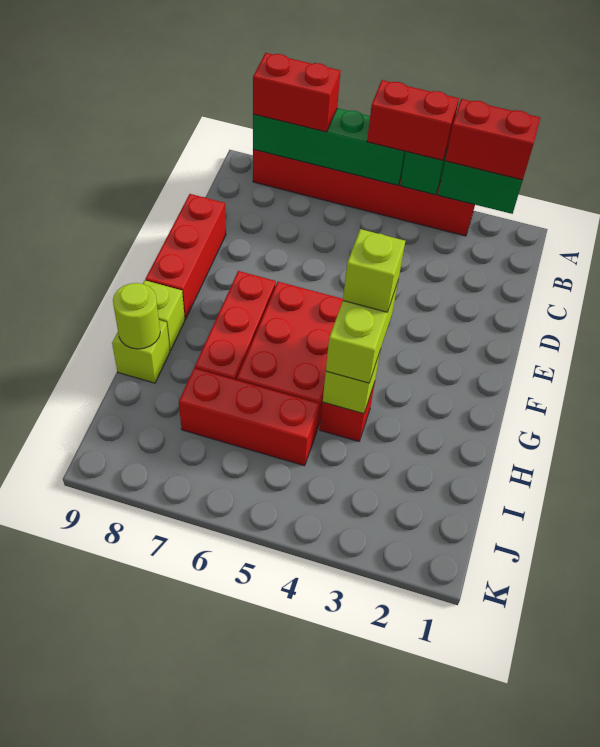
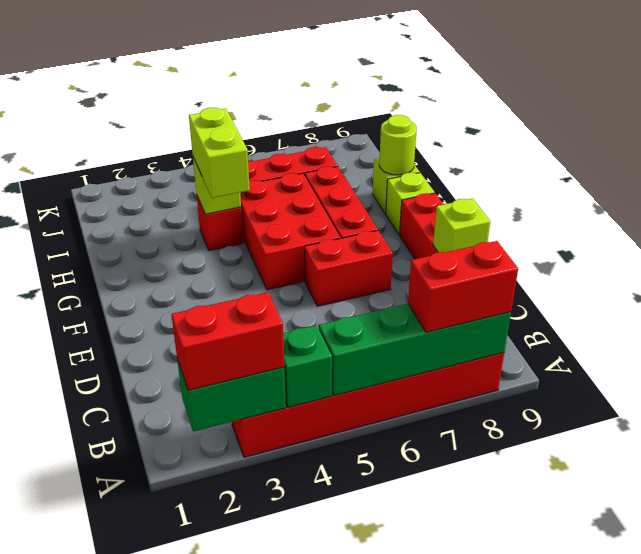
red 1x2 brick [367,80,459,160] -> red 1x2 brick moved to [305,230,393,306]
lime 1x1 brick [343,229,405,312] -> lime 1x1 brick moved to [433,198,490,252]

